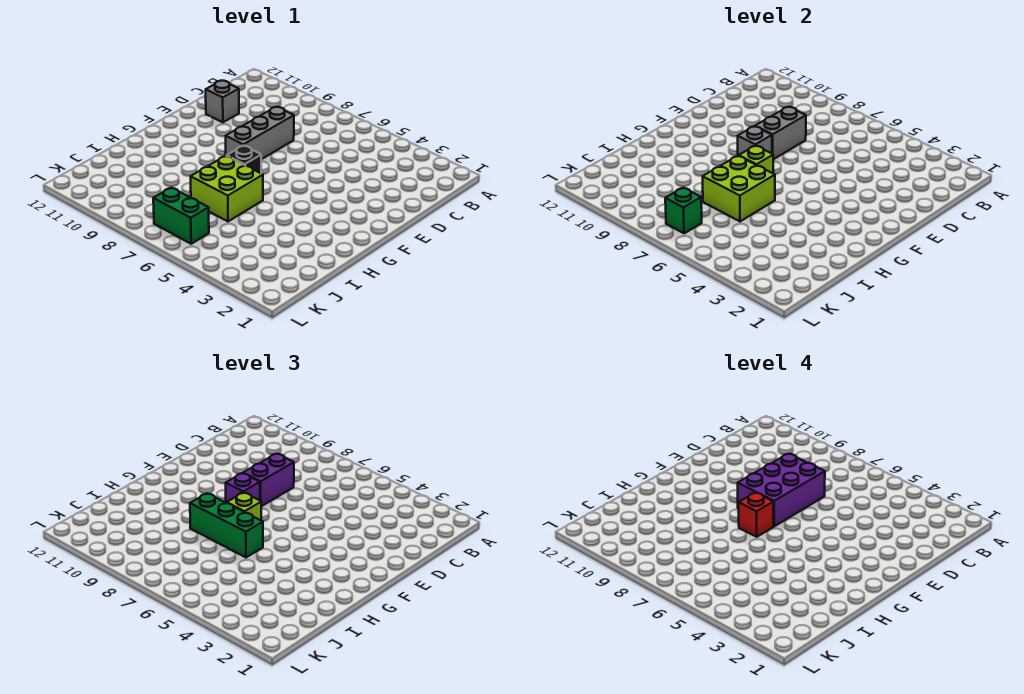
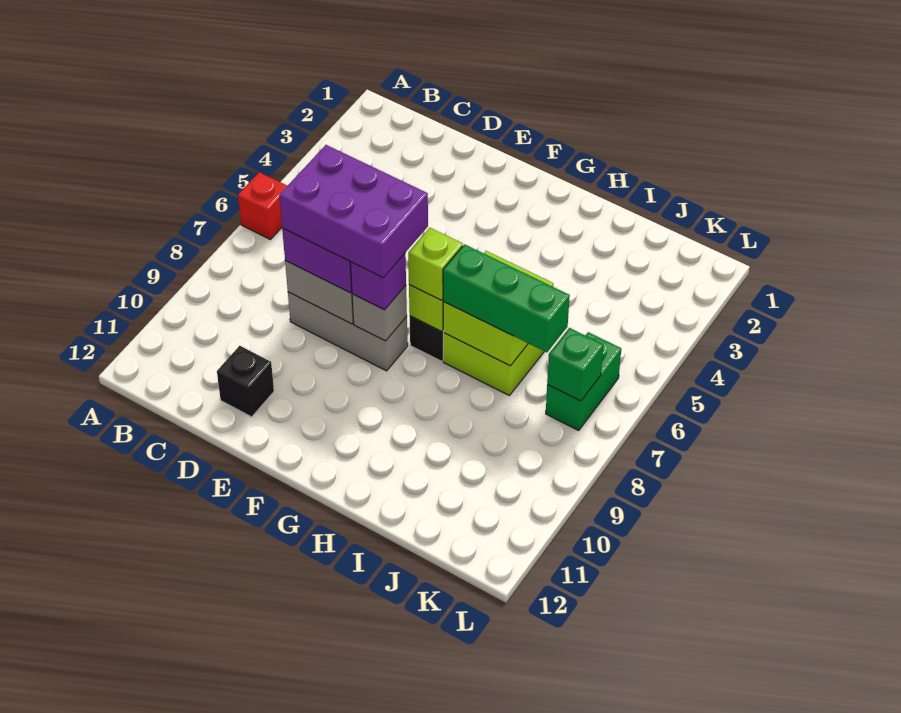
grey 1x1 brick [206,81,239,122] -> black 1x1 brick [217,346,274,417]
red 1x1 brick [739,493,773,537] -> red 1x1 brick moved to [238,172,287,239]
green 1x3 brick [190,493,263,557] -> green 1x3 brick turned to [443,244,570,352]

